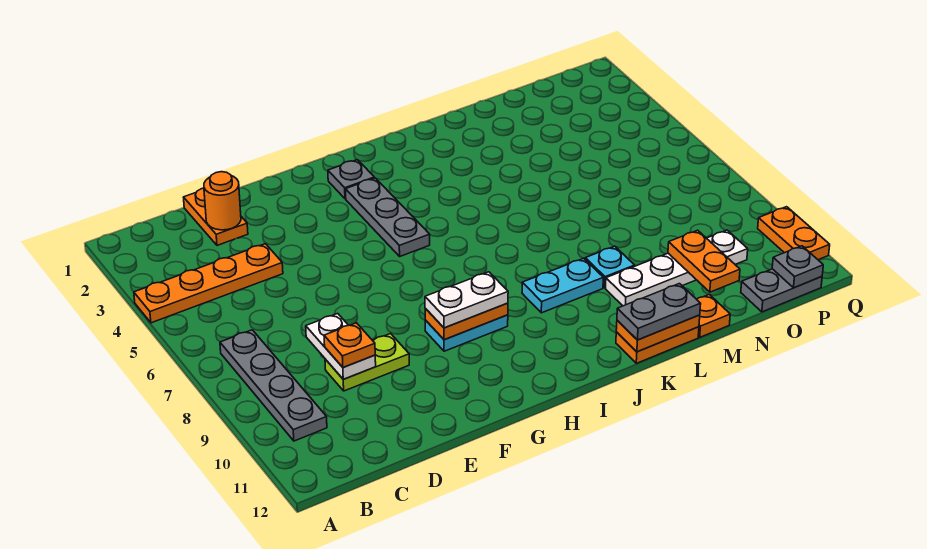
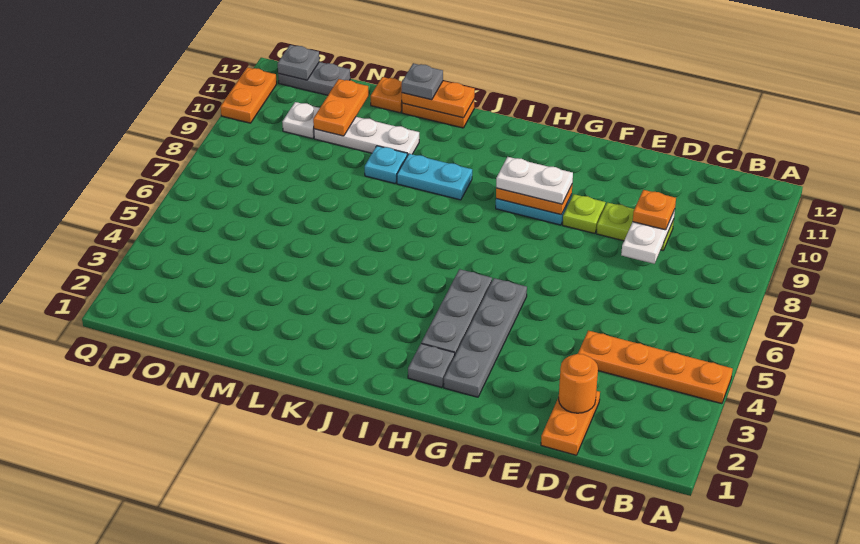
grey 1x4 plate [220,330,327,441] -> grey 1x4 plate moved to [444,278,527,397]
none -> lime 1x1 plate [563,194,606,234]
grey 1x2 plate [617,284,701,340] -> grey 1x1 plate [402,63,443,100]

